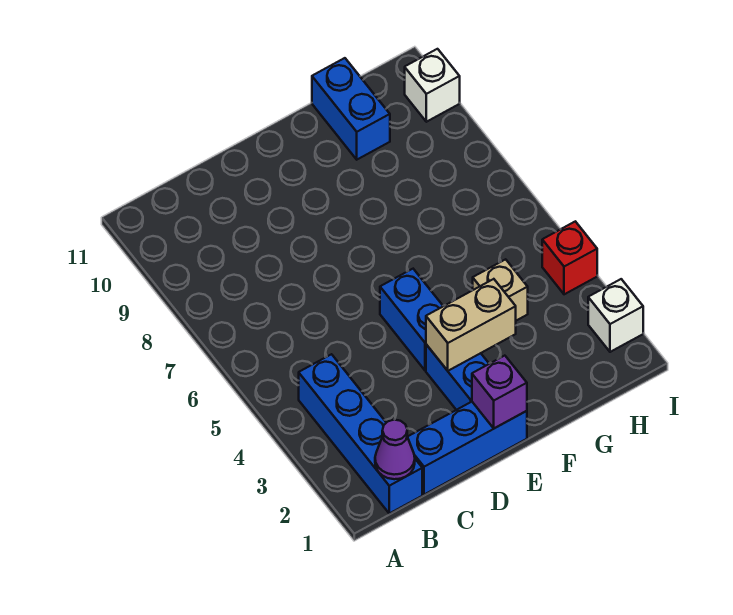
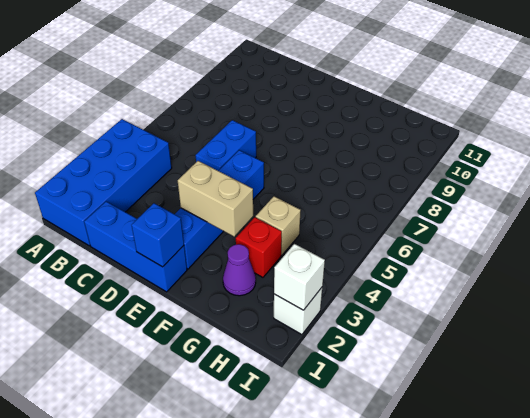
blue 1x4 brick [299,354,422,513] -> blue 2x4 brick [35,119,172,246]
purple 1x1 cone [375,420,415,479] -> purple 1x1 cone moved to [223,244,256,296]
purple 1x1 brick [472,356,527,428] -> blue 1x1 brick [132,203,184,267]
blue 1x2 brick [312,58,390,160] -> blue 1x2 brick moved to [196,120,256,171]
red 1x1 brick [542,221,597,294] -> red 1x1 brick moved to [236,217,282,277]
white 1x1 brick [405,49,460,122] -> white 1x1 brick moved to [274,244,325,310]

